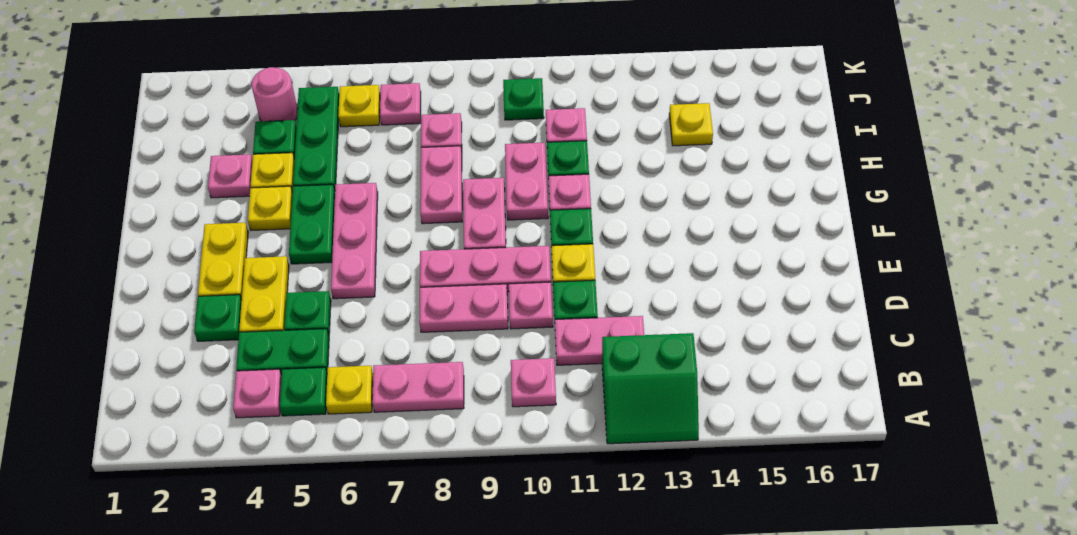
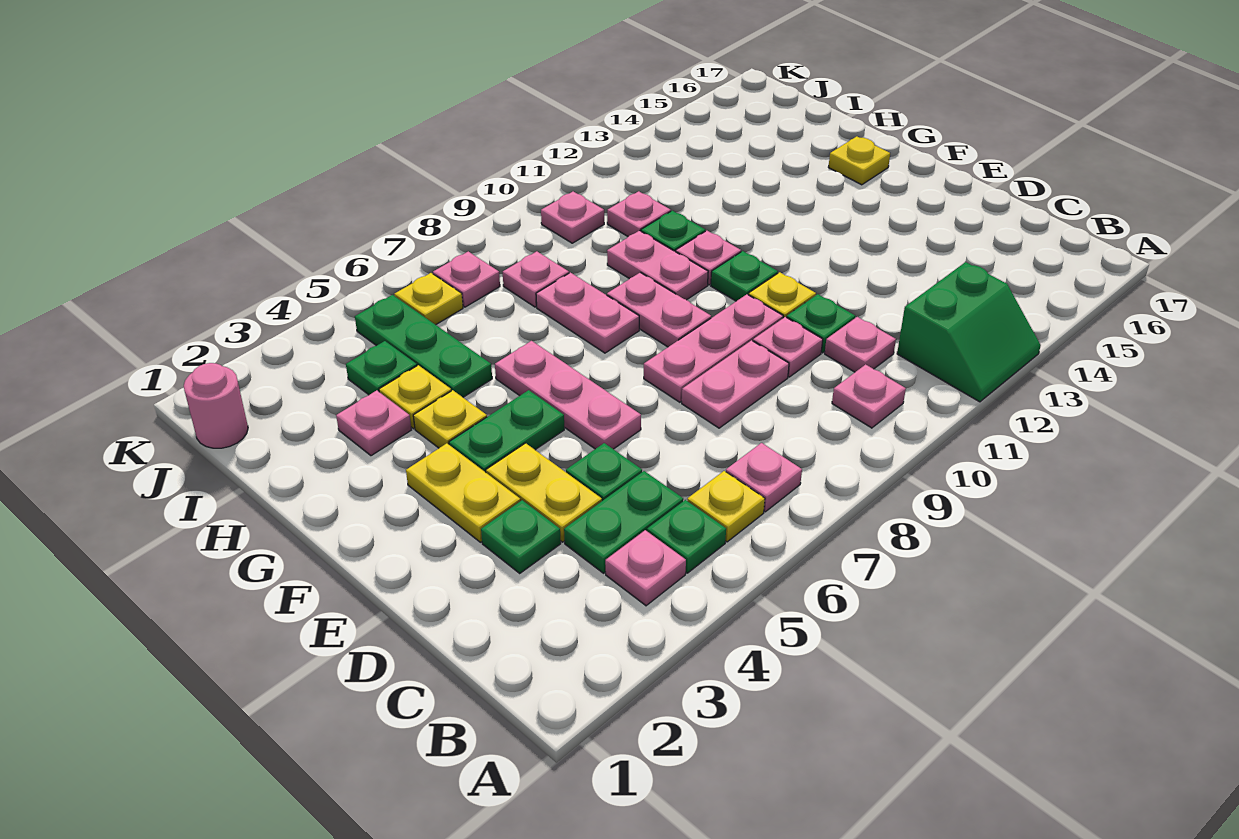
pink 1x2 plate [372,362,464,412] -> pink 1x1 plate [726,443,802,512]
pink 1x2 plate [555,316,644,365] -> pink 1x1 plate [825,317,896,372]
green 1x2 plate [289,185,335,264] -> green 1x2 plate turned to [449,390,564,472]
yellow 1x1 plate [669,103,713,146] -> yellow 1x1 plate moved to [828,136,890,185]
pink 1x1 round brick [251,67,298,121] -> pink 1x1 round brick moved to [184,363,248,448]
green 1x1 plate [503,78,544,120] -> pink 1x1 plate [541,191,604,243]

